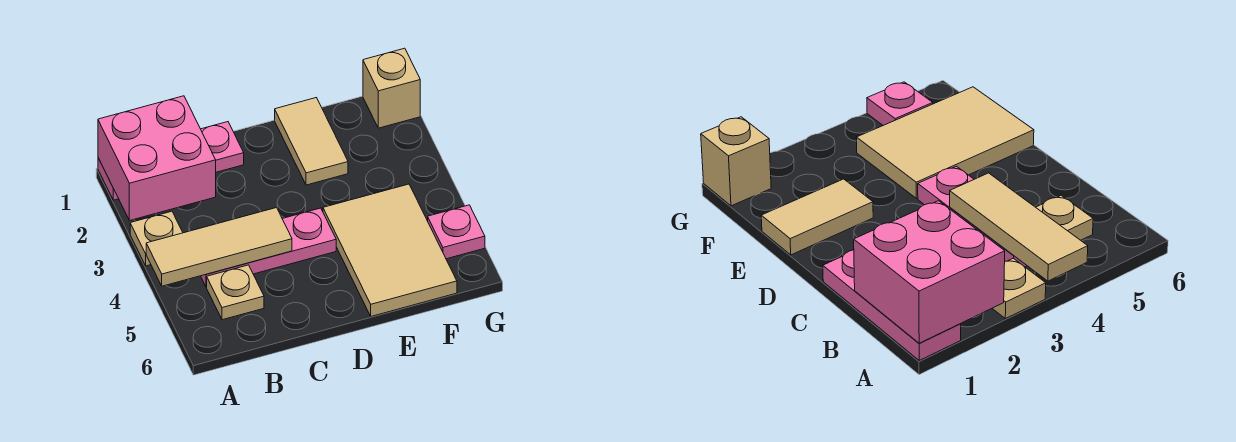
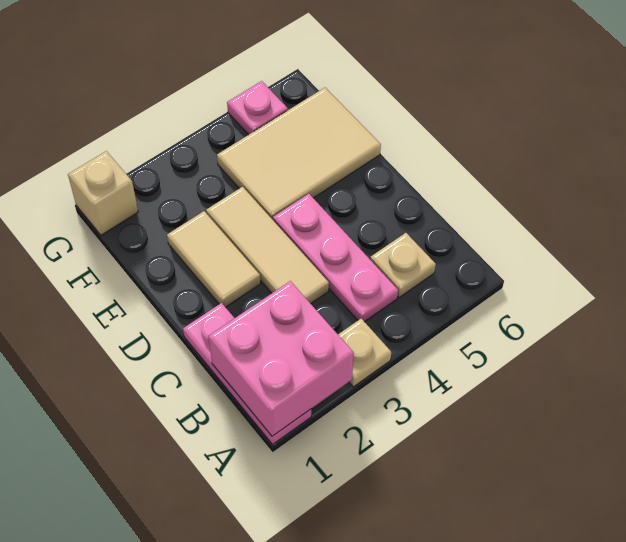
tan 1x3 tile [146,208,292,286] -> tan 1x3 tile moved to [206,187,329,304]
tan 1x2 tile [275,98,348,185] -> tan 1x2 tile turned to [167,211,261,307]

